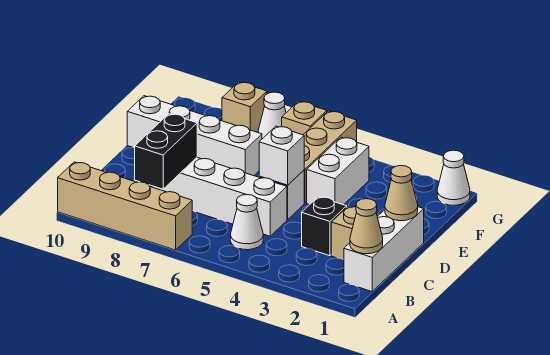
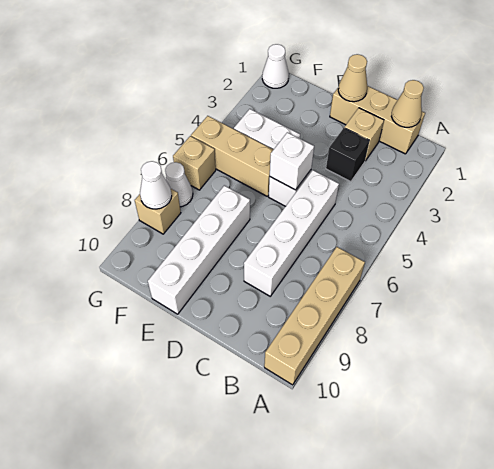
white 1x3 brick [344,207,424,292] -> tan 1x3 brick [330,86,425,154]
white 1x1 cone [230,195,263,250] -> white 1x1 cone moved to [140,161,172,209]
black 1x2 brick [135,114,197,189] -> none

